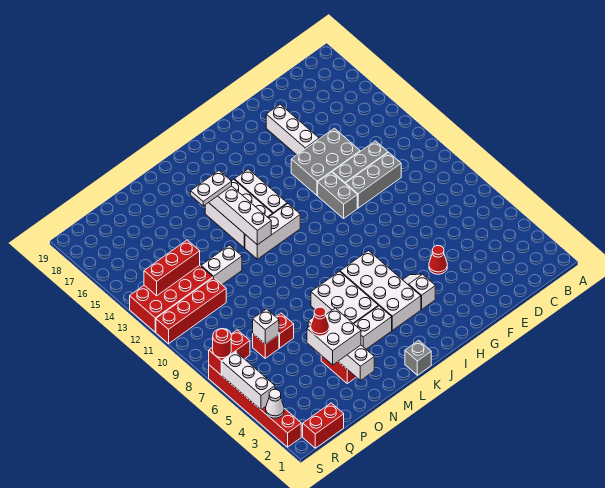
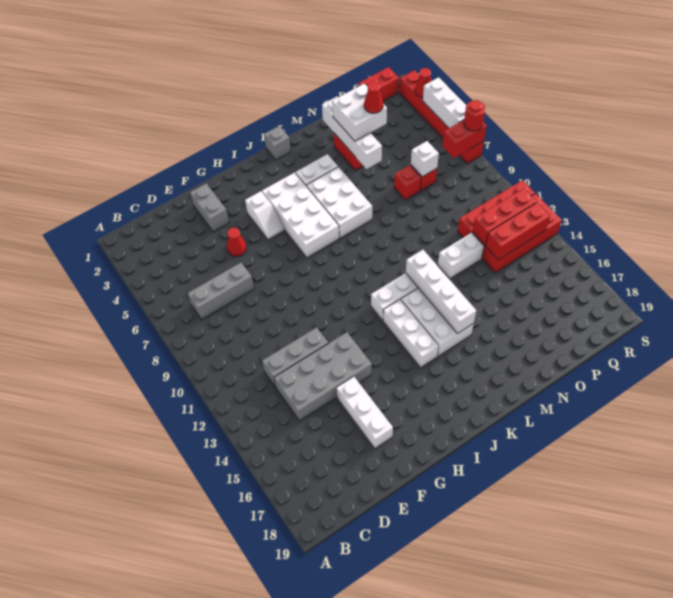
grey 1x3 brick [346,152,401,208] -> grey 1x3 brick moved to [188,263,254,319]
grey 2x3 brick [291,128,360,196] -> grey 2x4 brick [274,332,372,421]
grey 1x2 brick [318,172,357,218] -> grey 1x2 brick moved to [190,184,229,232]
white 1x2 plate [191,171,232,206] -> none
none -> red 1x3 brick [473,189,536,245]
white 1x1 cone [266,389,284,418] -> red 1x1 cone [415,68,432,97]

